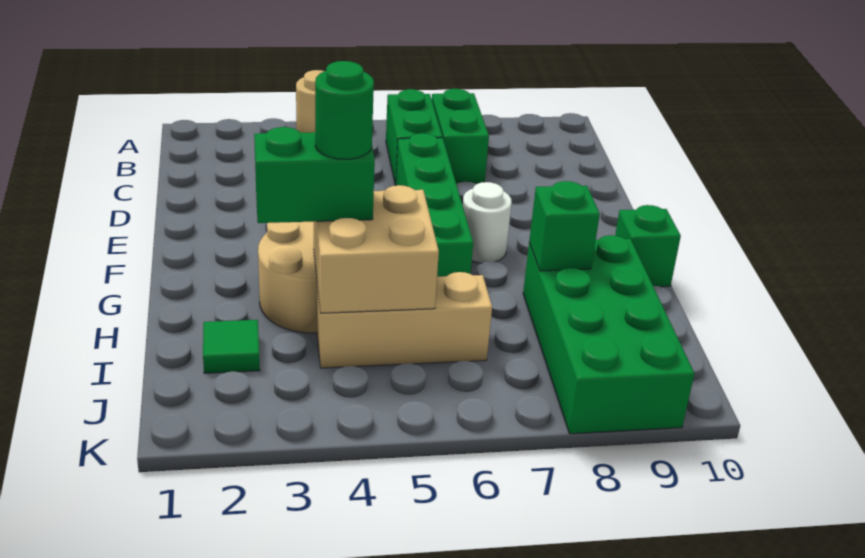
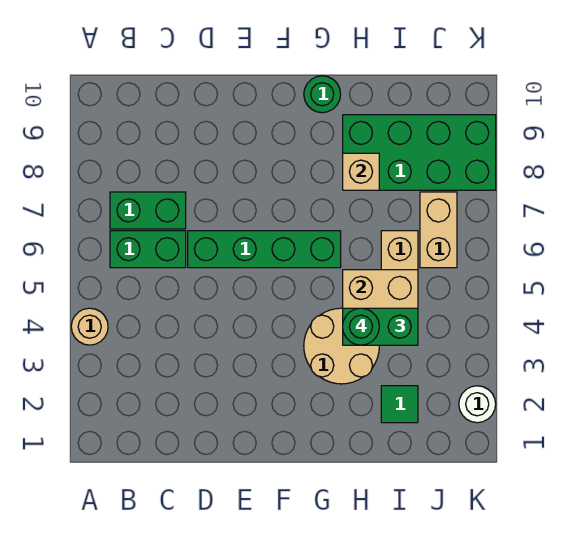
white 1x1 round brick [463,182,512,263] -> white 1x1 round brick moved to [459,386,496,423]
green 1x1 brick [615,205,681,287] -> green 1x1 round brick [304,76,341,113]
green 1x2 brick [254,127,375,223] -> green 1x2 brick turned to [343,308,418,345]
green 1x1 brick [529,181,600,271] -> tan 1x1 brick [343,153,379,190]
none -> tan 1x2 brick [420,192,457,268]

